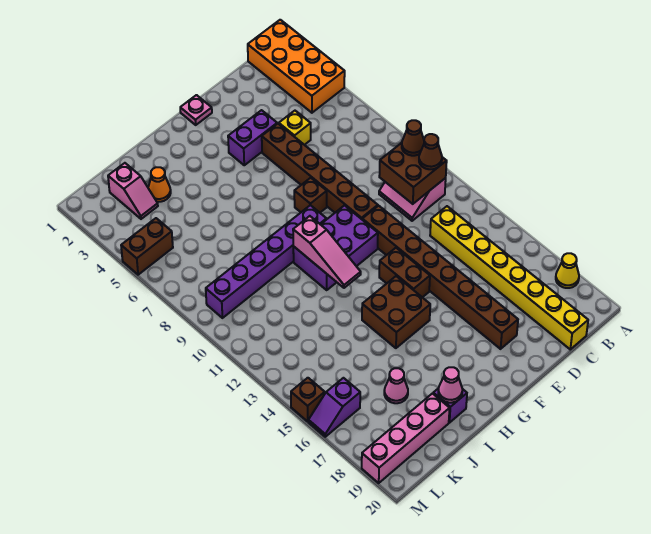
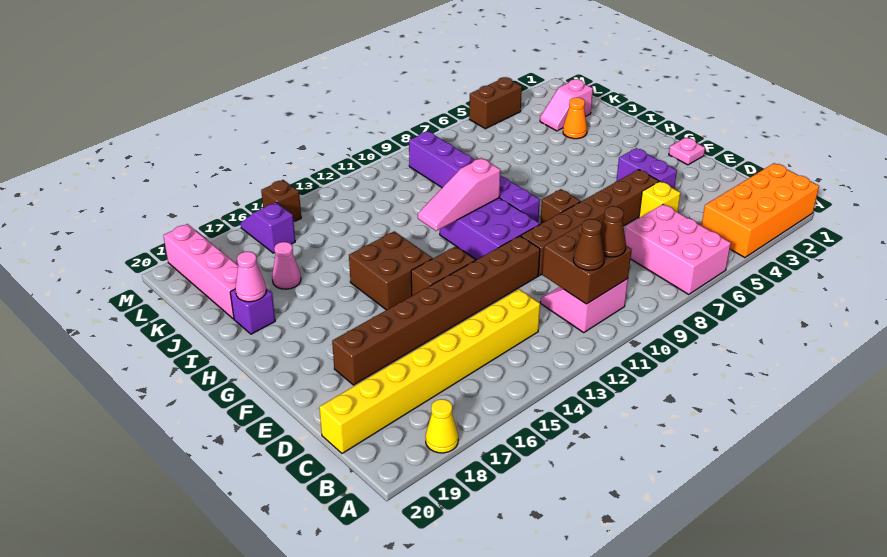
none -> pink 2x3 brick [625,204,731,295]
brown 1x2 brick [121,218,173,275] -> brown 1x2 brick turned to [469,77,522,129]

